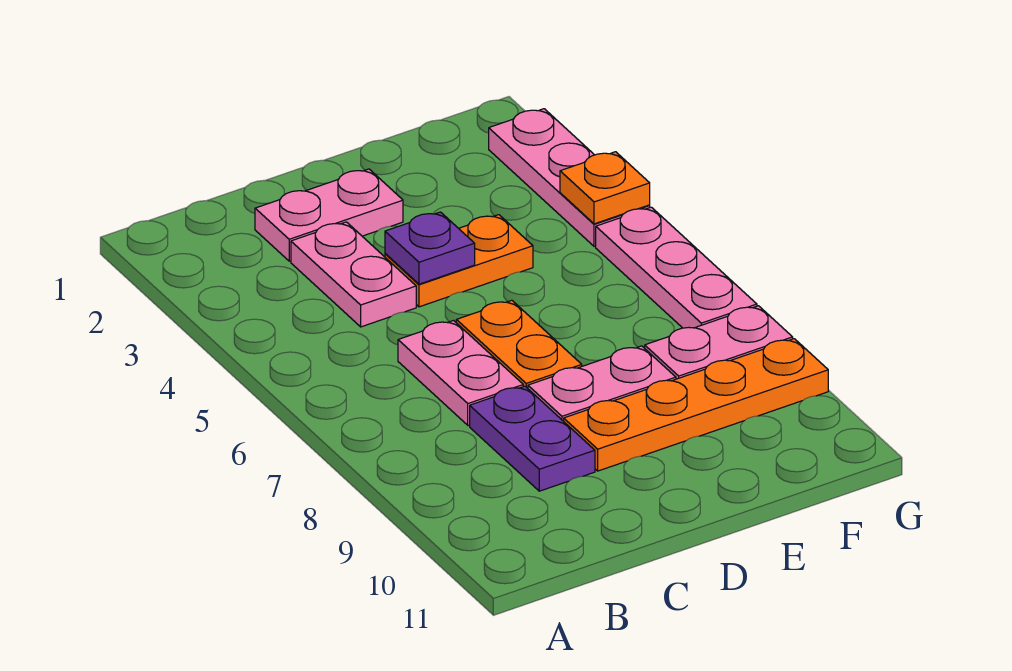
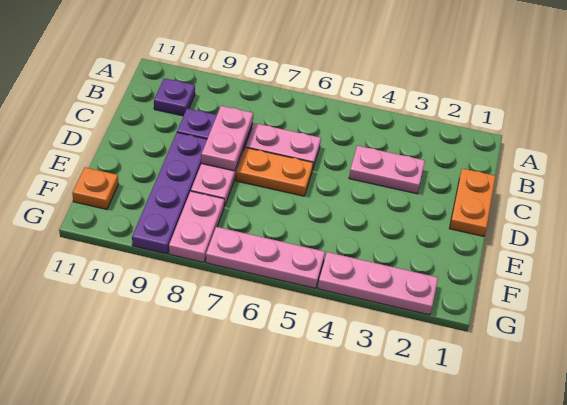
pink 1x2 plate [255,169,403,261] -> pink 1x2 plate moved to [201,106,253,171]
orange 1x2 plate [385,215,533,307] -> orange 1x2 plate moved to [449,168,496,236]
purple 1x1 plate [385,212,475,284] -> purple 1x1 plate moved to [154,78,195,116]
orange 1x4 plate [564,339,828,471] -> purple 1x4 plate [132,133,207,254]
orange 1x1 plate [560,152,650,224] -> orange 1x1 plate moved to [72,167,118,209]

